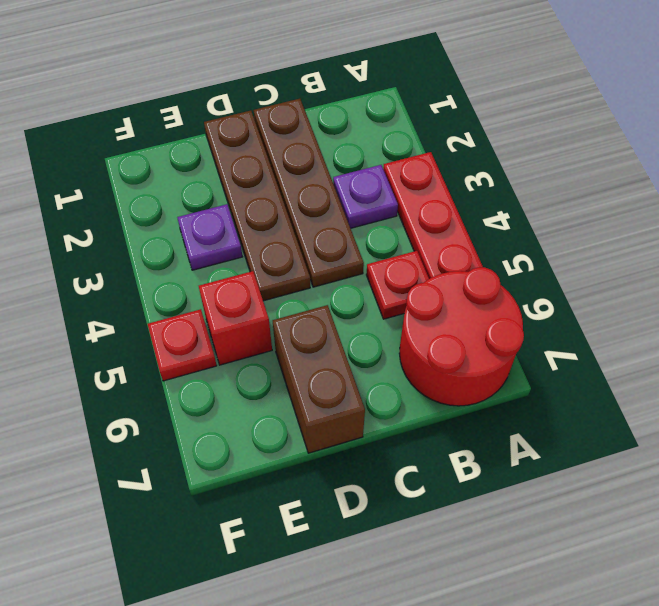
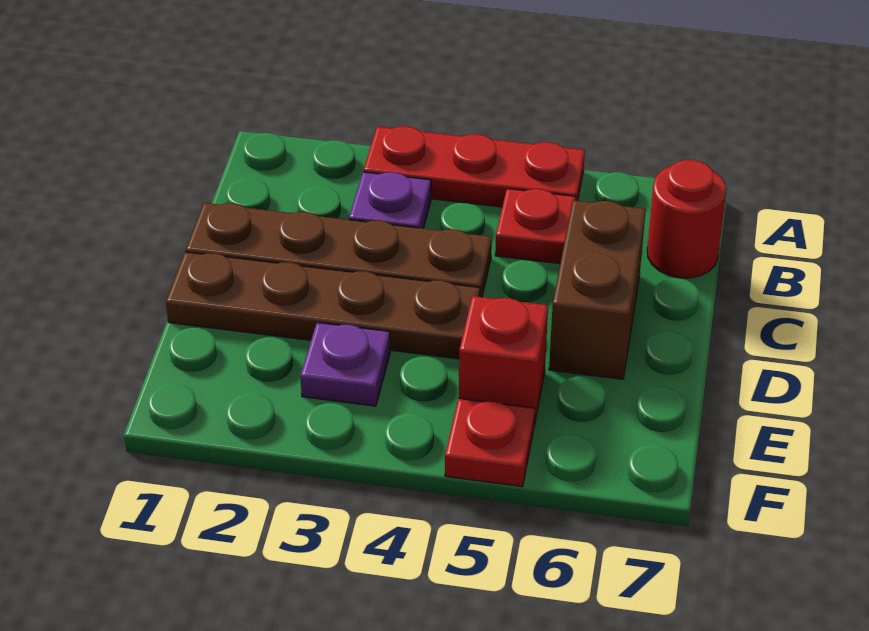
red 2x2 round brick [399,267,524,406] -> red 1x1 round brick [647,160,726,278]
brown 1x2 brick [273,305,365,453] -> brown 1x2 brick turned to [549,200,646,379]

